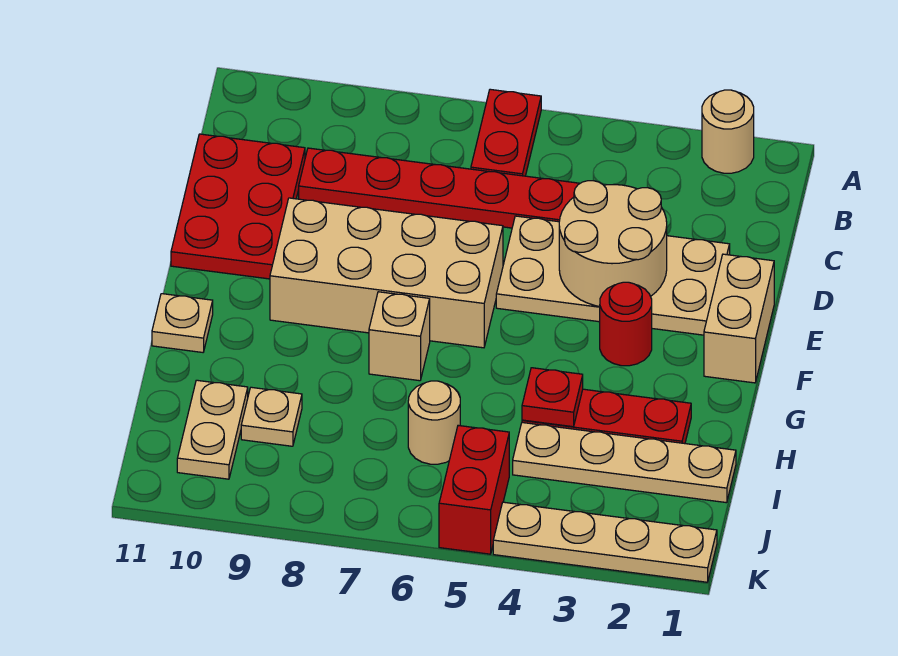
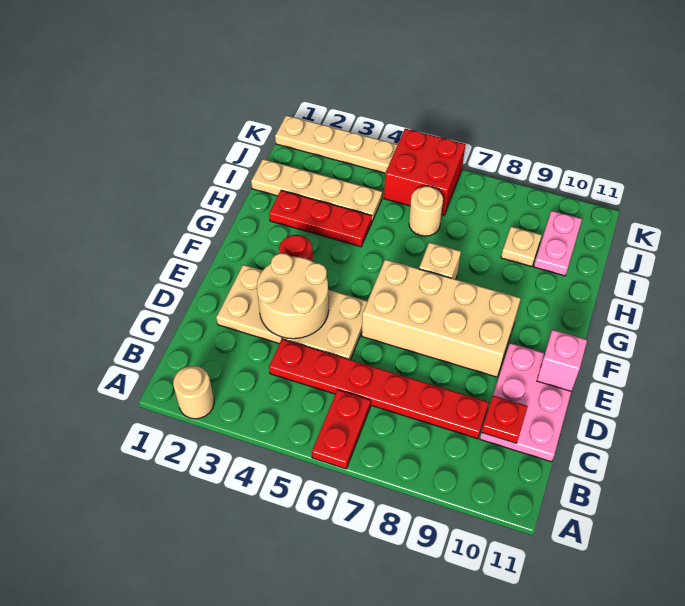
red 2x3 plate [171,134,305,279] -> pink 2x3 plate [480,343,571,462]
tan 1x2 brick [704,254,774,383] -> none
none -> pink 1x1 brick [537,330,587,391]
tan 1x1 plate [152,294,213,352] -> none
red 1x1 plate [522,368,583,427] -> red 1x1 plate moved to [481,396,528,443]
tan 1x2 plate [177,380,248,479] -> pink 1x2 plate [534,211,582,276]
red 1x2 brick [439,425,509,554] -> red 2x2 brick [384,129,466,215]

